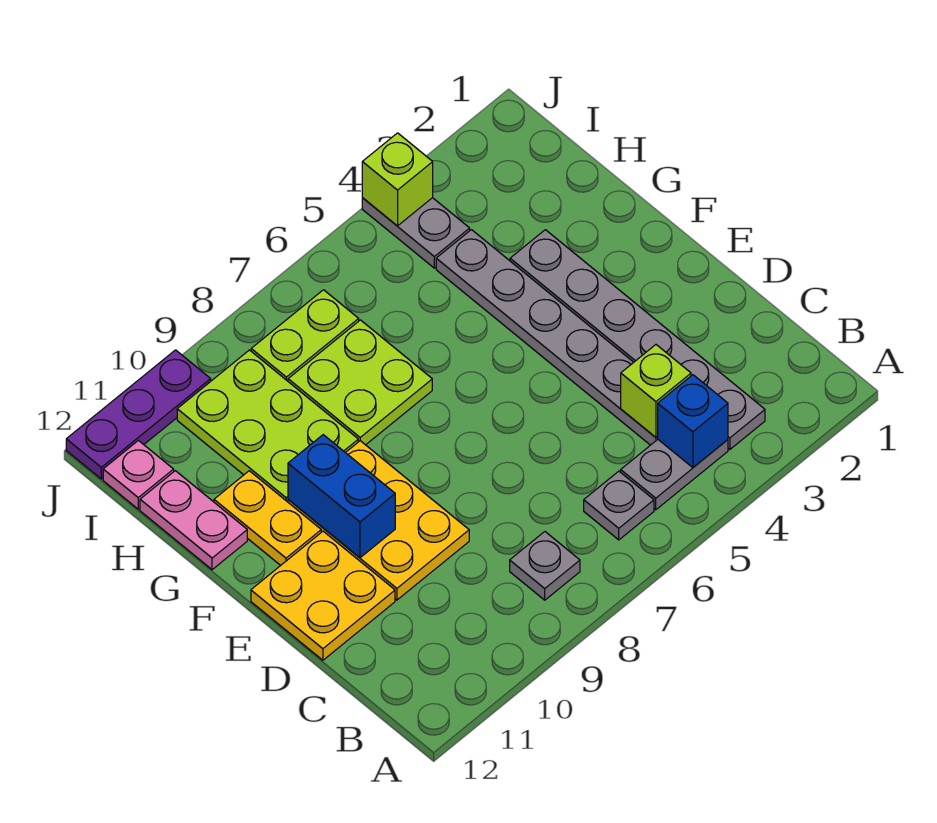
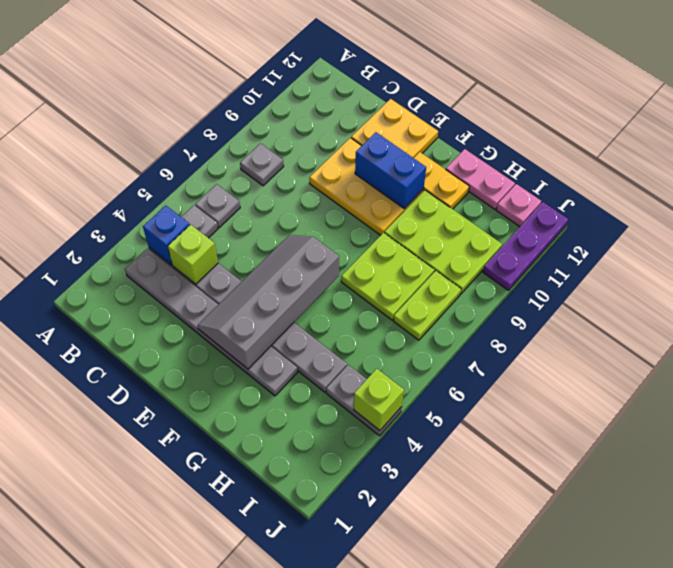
none -> grey 2x4 slope [198,235,339,369]

